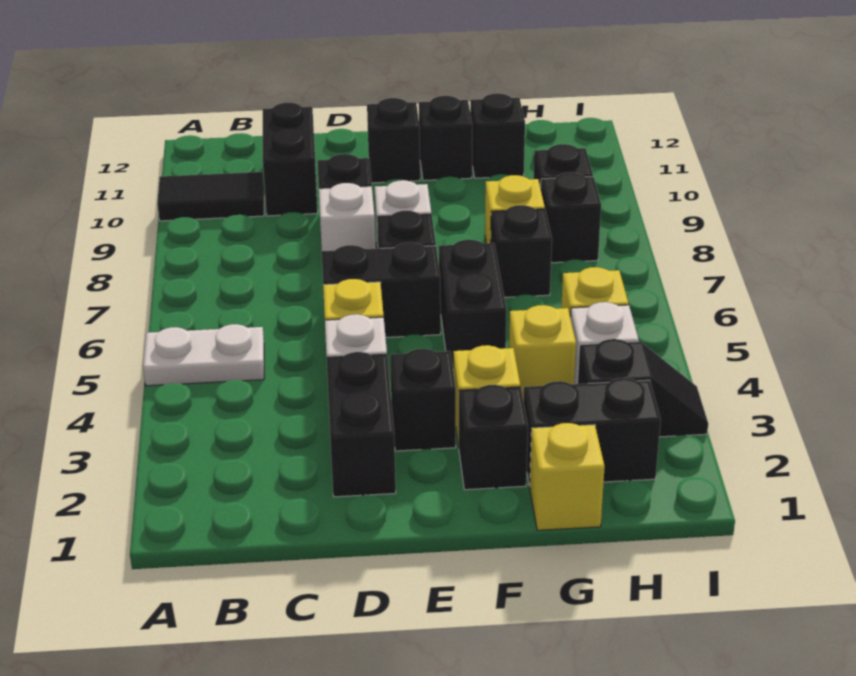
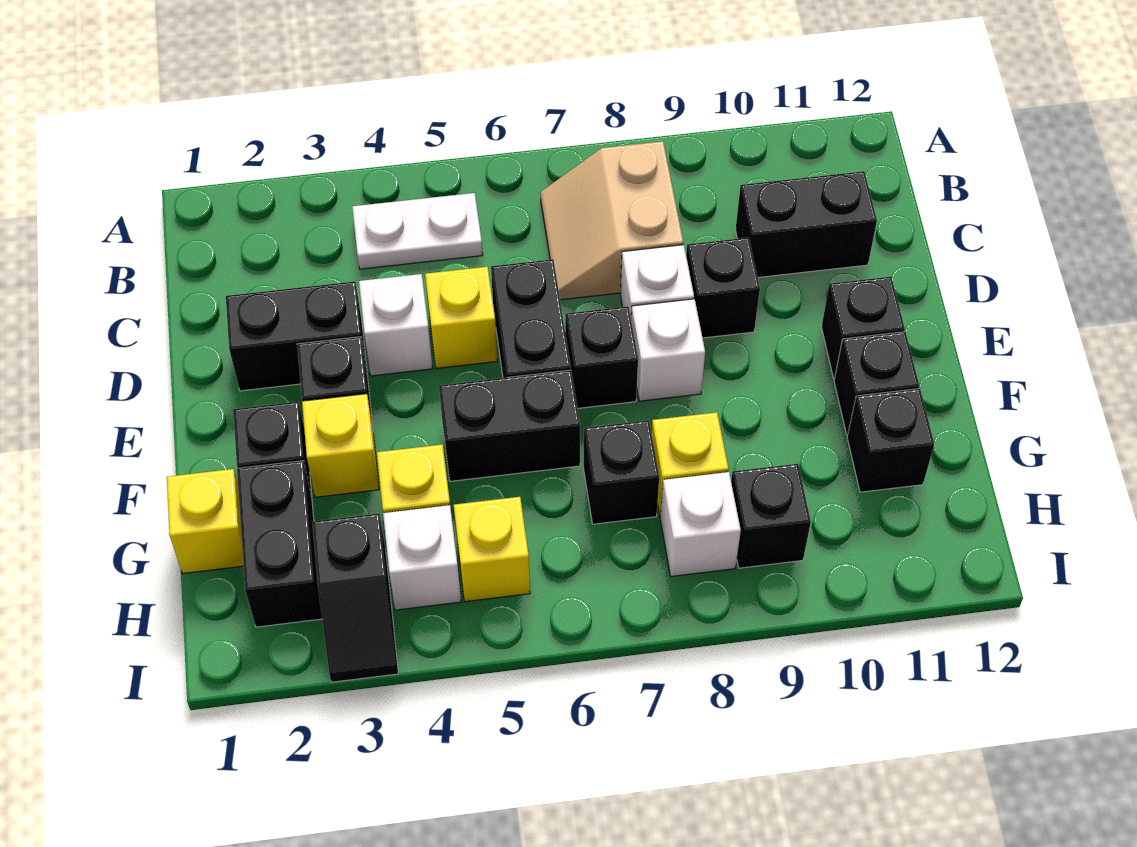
white 1x2 plate [143,324,264,386] -> white 1x2 plate turned to [352,193,483,269]
black 1x2 tile [157,172,264,221] -> none
none -> tan 2x2 slope [540,141,683,300]
black 1x1 brick [541,173,601,263] -> white 1x1 brick [660,472,741,577]

